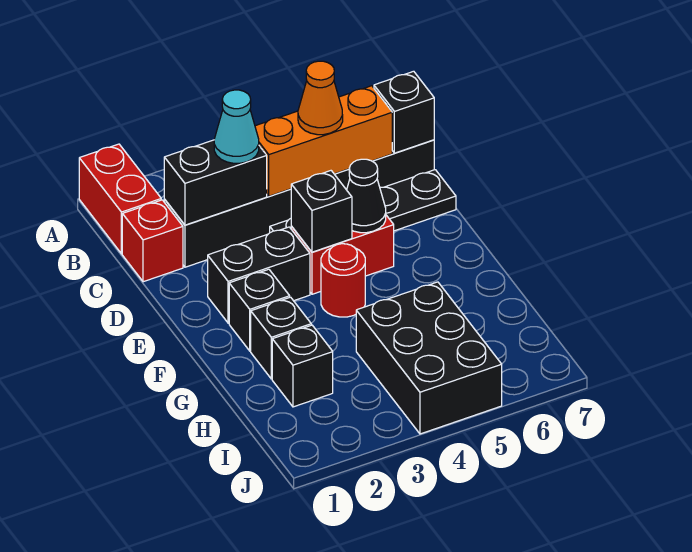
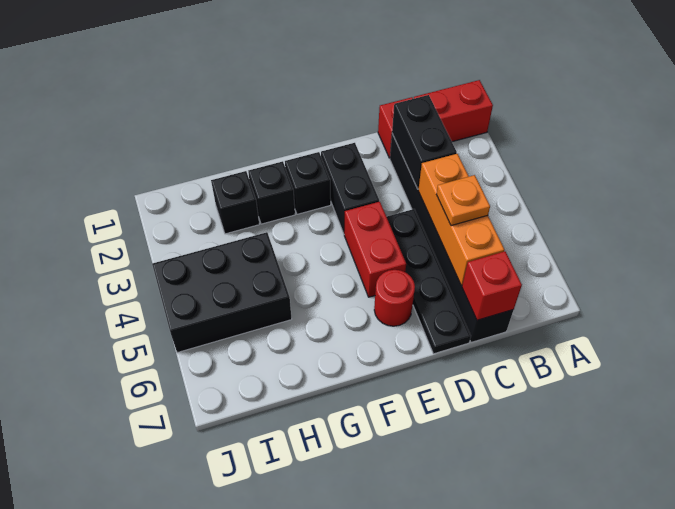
cyan 1x1 cone [214,90,259,163] -> none
orange 1x1 cone [298,61,343,135] -> orange 1x1 plate [436,175,490,226]
black 1x1 brick [374,71,434,153] -> red 1x1 brick [462,251,522,320]
black 1x1 brick [291,171,352,252] -> none
black 1x1 cone [347,159,386,233] -> none
red 1x1 round brick [321,244,365,317] -> red 1x1 round brick moved to [374,270,415,326]

